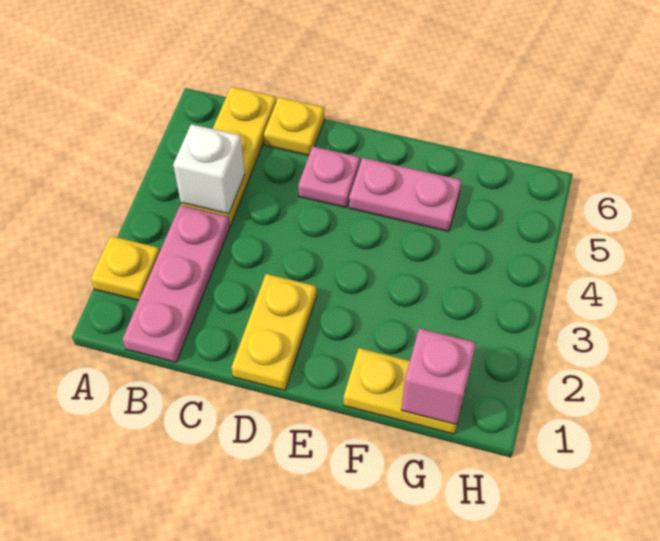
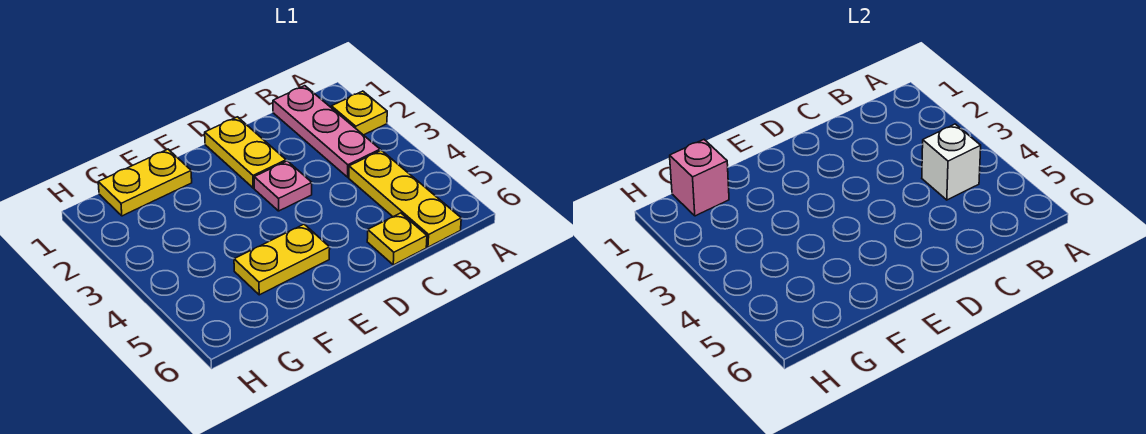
pink 1x1 plate [298,147,360,208] -> pink 1x1 plate moved to [254,161,312,211]
pink 1x2 plate [349,158,462,231] -> yellow 1x2 plate [234,224,330,295]

